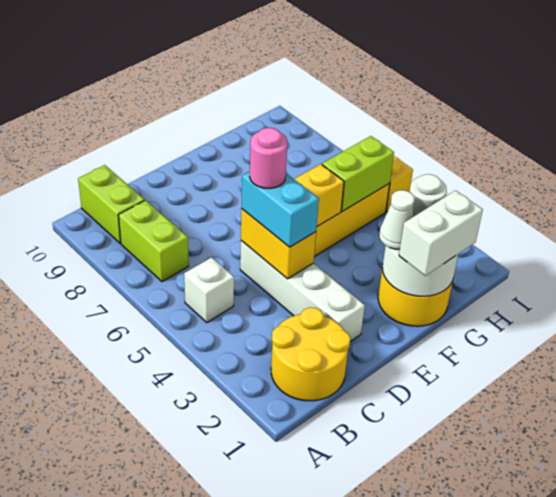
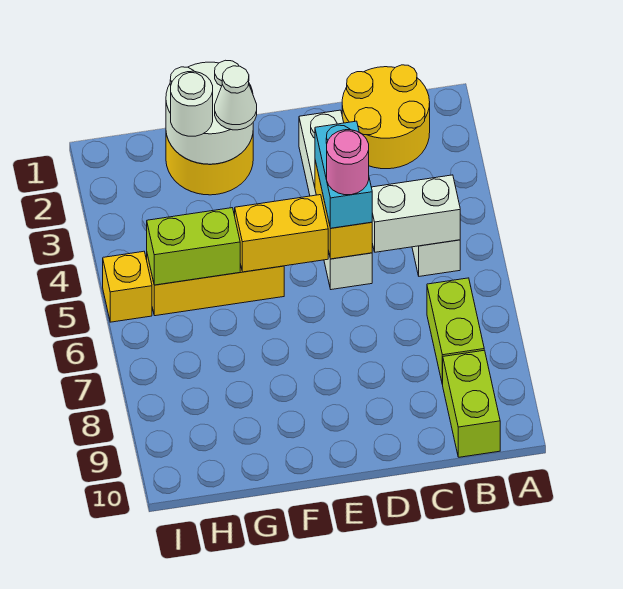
white 1x2 brick [399,191,483,276] -> white 1x2 brick moved to [371,175,460,252]

